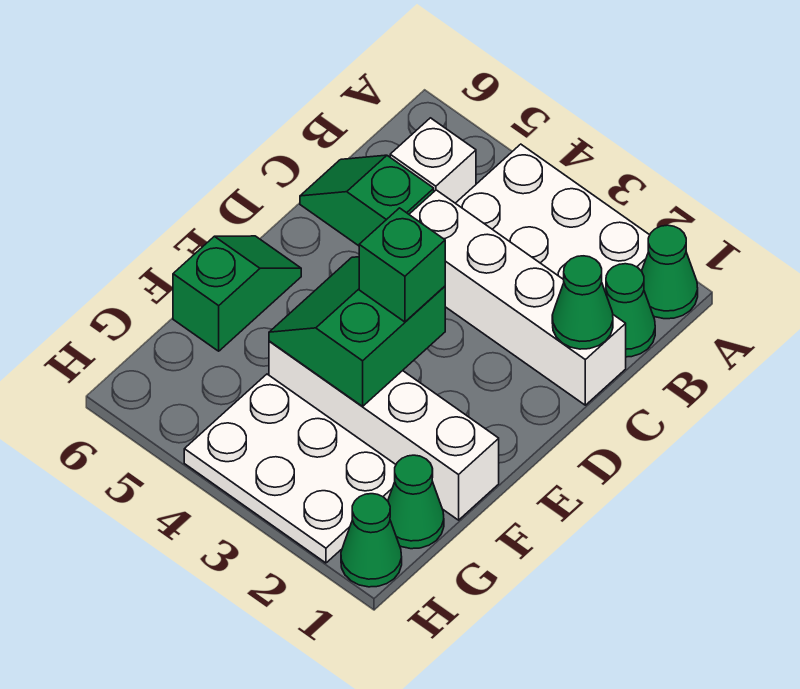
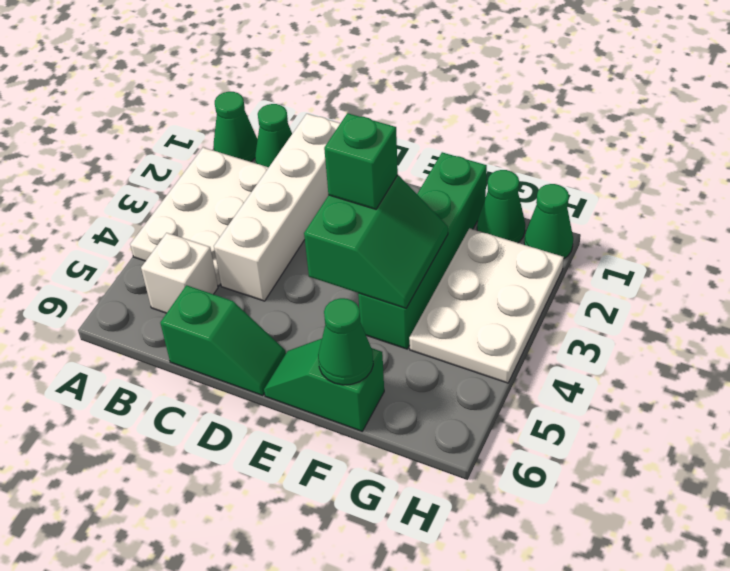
green 1x1 cone [552,256,613,349] -> green 1x1 cone moved to [318,298,373,385]
green 1x2 slope [300,155,434,246] -> green 1x2 slope turned to [160,285,286,395]
green 2x2 slope [269,257,445,406] -> green 2x2 slope turned to [304,175,448,308]
white 1x4 brick [269,341,499,520] -> green 1x4 brick [358,152,487,349]

